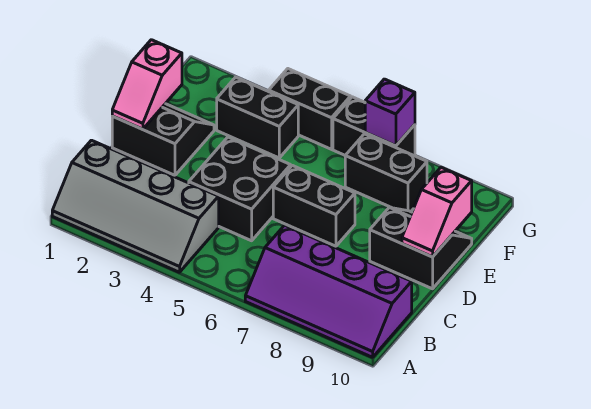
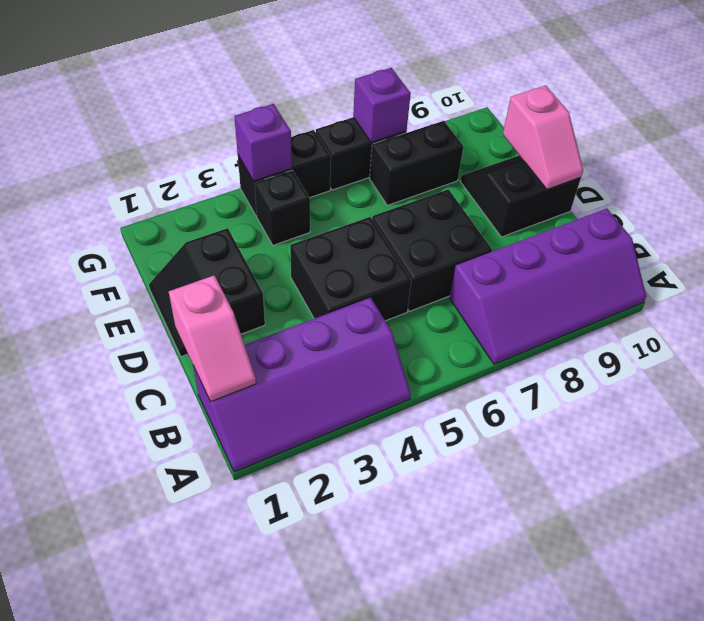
grey 2x4 slope [52,140,219,272] -> purple 2x4 slope [193,298,411,472]
black 2x2 slope [112,104,214,175] -> black 2x2 slope turned to [149,228,265,357]
pink 1x2 slope [112,40,182,129] -> pink 1x2 slope moved to [169,276,256,402]
black 1x2 brick [273,165,355,246] -> black 2x2 brick [372,189,492,311]
black 1x2 brick [217,77,298,158] -> black 1x1 brick [254,170,310,245]
none -> purple 1x1 brick [234,104,292,181]

